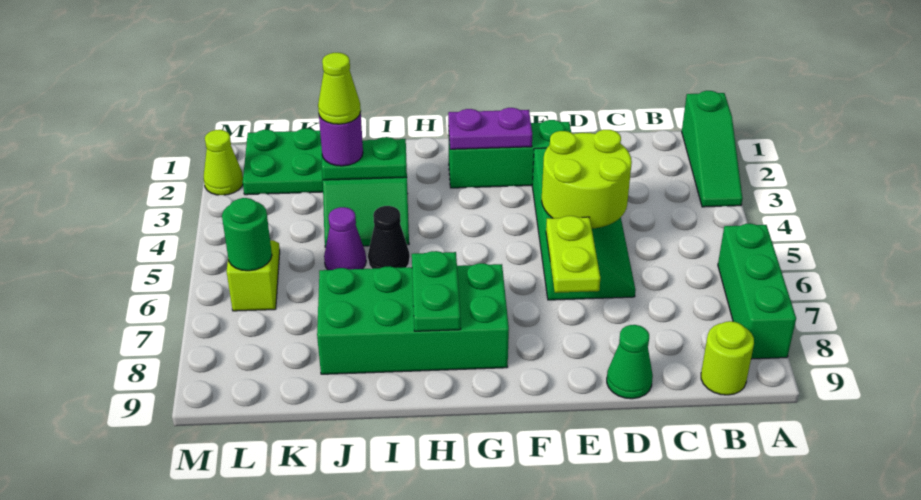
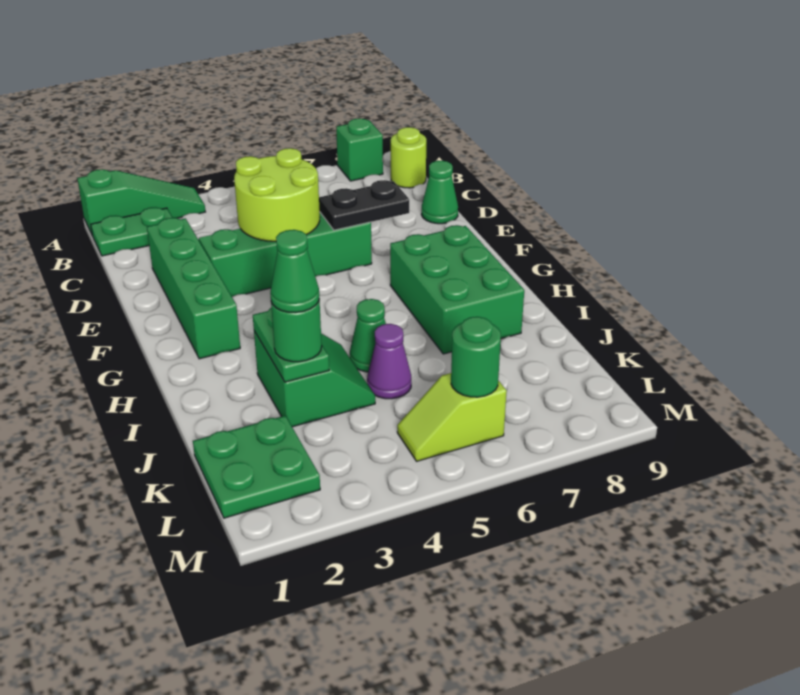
green 1x3 brick [718,224,796,359] -> green 1x1 brick [336,118,383,181]
green 1x3 brick [448,120,571,188] -> green 1x4 brick [147,218,240,359]
lime 1x2 plate [546,216,600,293] -> black 1x2 plate [319,180,409,230]
purple 1x2 plate [448,108,532,149] -> none
green 2x4 brick [317,263,509,374] -> green 2x3 brick [390,225,524,354]
green 1x2 plate [412,251,461,331] -> green 1x2 plate moved to [91,207,172,256]
black 1x1 cone [368,206,410,269] -> green 1x1 cone [350,299,386,372]
purple 1x1 round brick [319,112,363,166] -> green 1x1 round brick [271,299,322,362]
lime 1x1 cone [318,53,361,124] -> green 1x1 cone [270,230,319,313]
lime 1x1 cone [204,130,243,195] -> none

